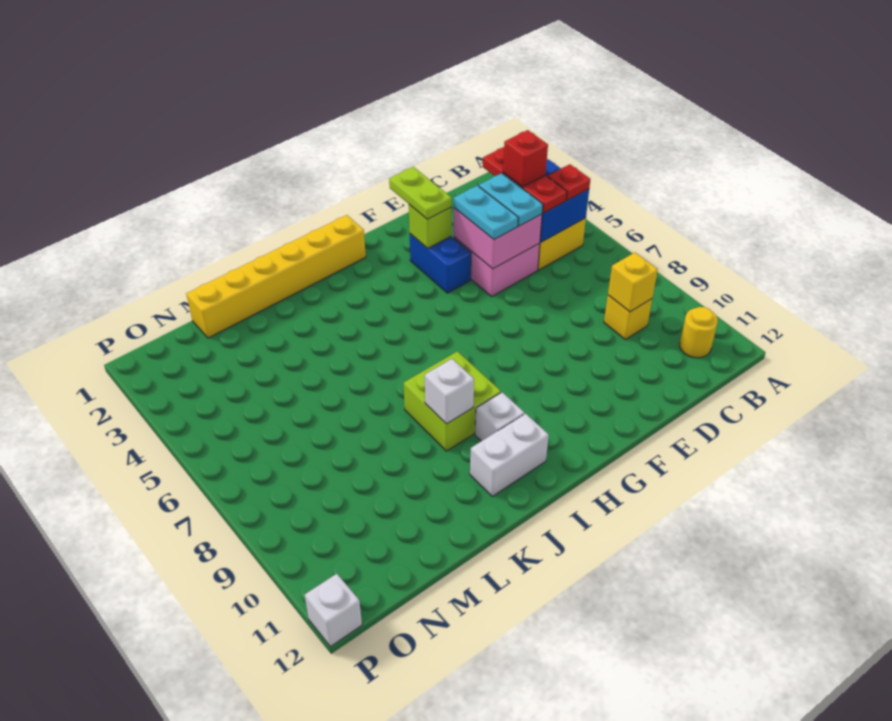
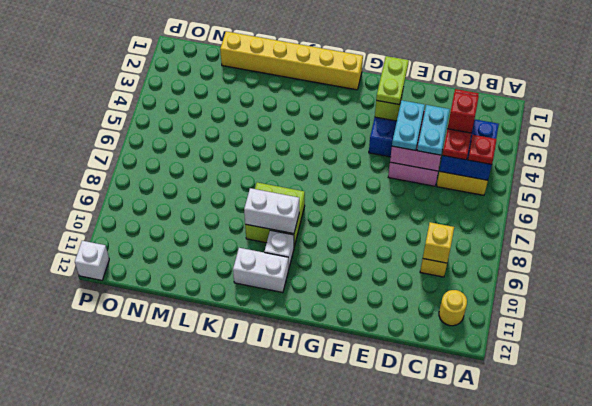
white 1x1 brick [425,359,474,424] -> white 1x2 brick [244,188,299,234]

